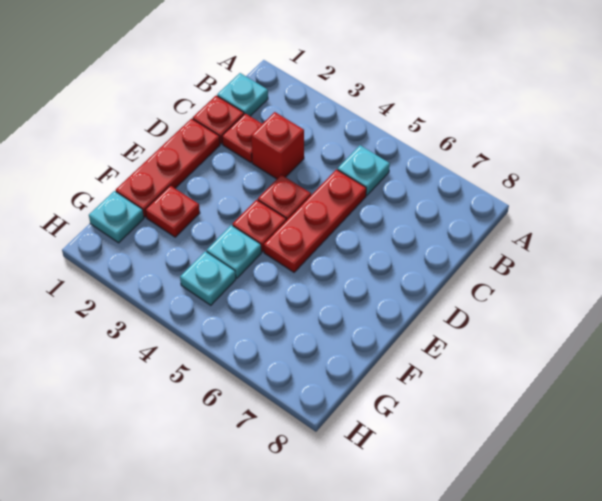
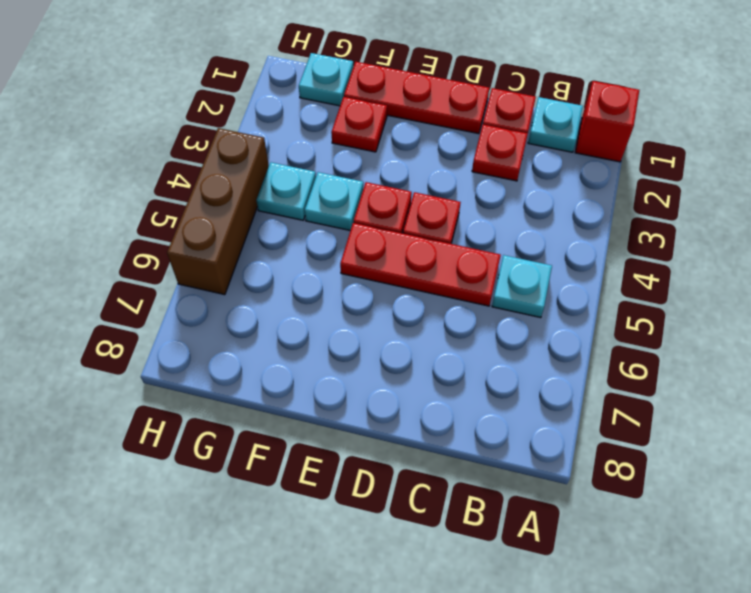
red 1x1 brick [251,112,304,179] -> red 1x1 brick moved to [575,81,639,162]
none -> brown 1x3 brick [167,128,269,295]

